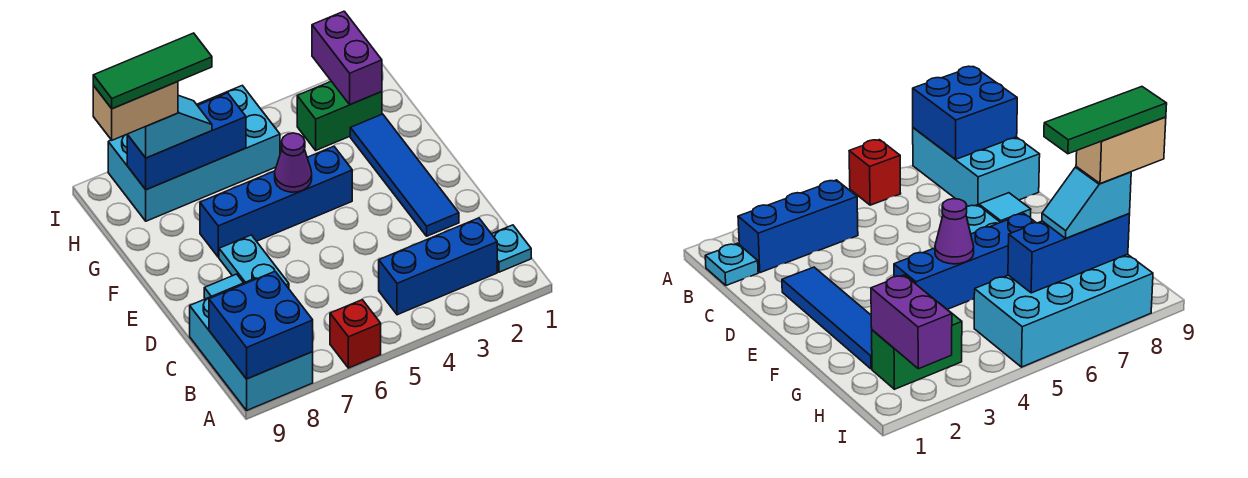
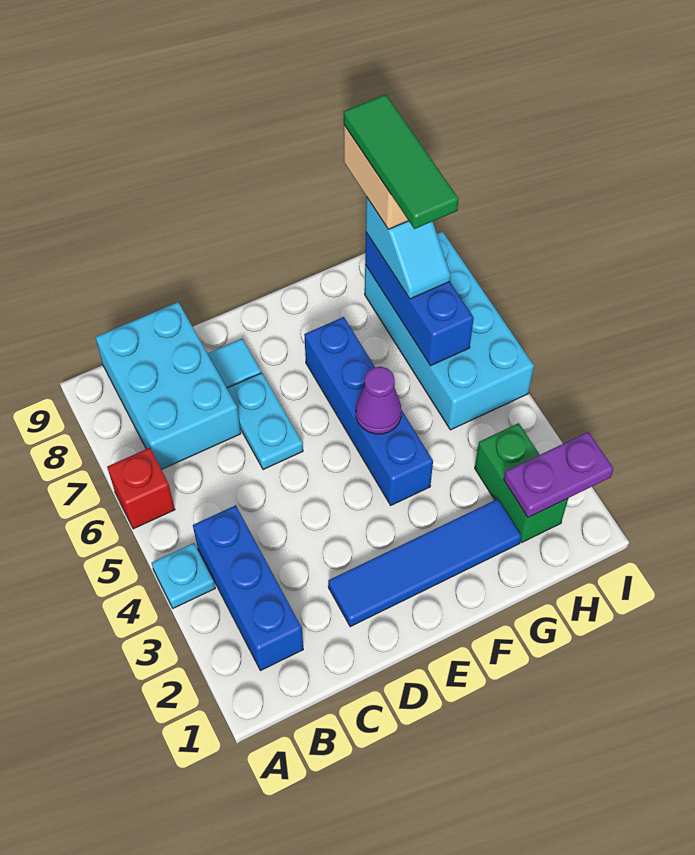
cyan 2x3 brick [190,278,313,410] -> cyan 2x3 brick turned to [95,302,241,470]
blue 2x2 brick [209,272,313,379] -> none
cyan 1x1 plate [492,225,531,272] -> cyan 1x1 plate moved to [152,543,215,608]
cyan 1x2 plate [219,235,289,288] -> cyan 1x2 plate turned to [227,373,303,470]
purple 1x2 brick [312,11,382,105] -> purple 1x2 plate [504,432,614,518]

